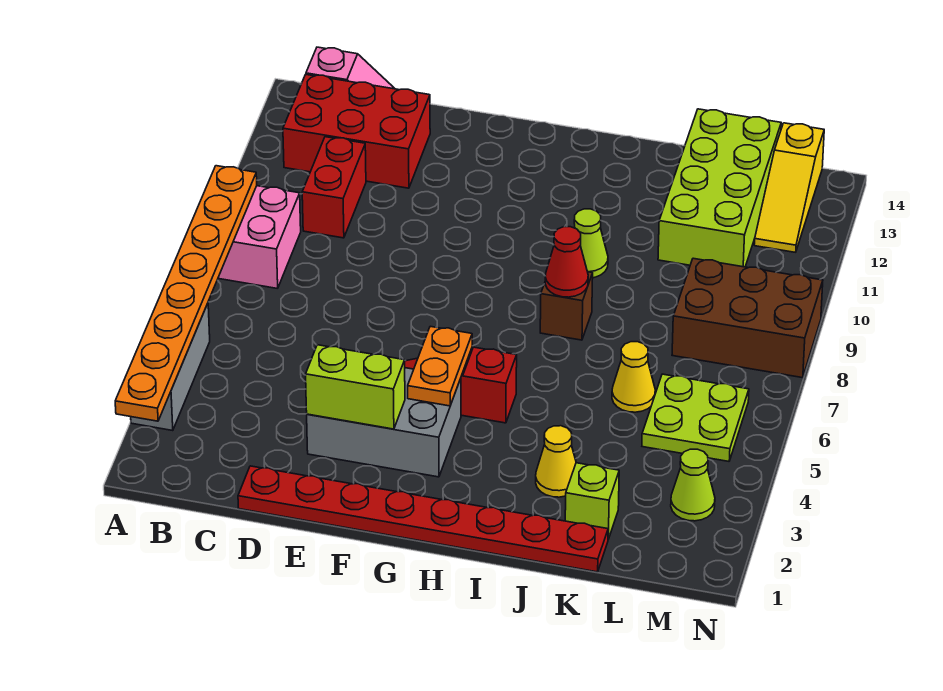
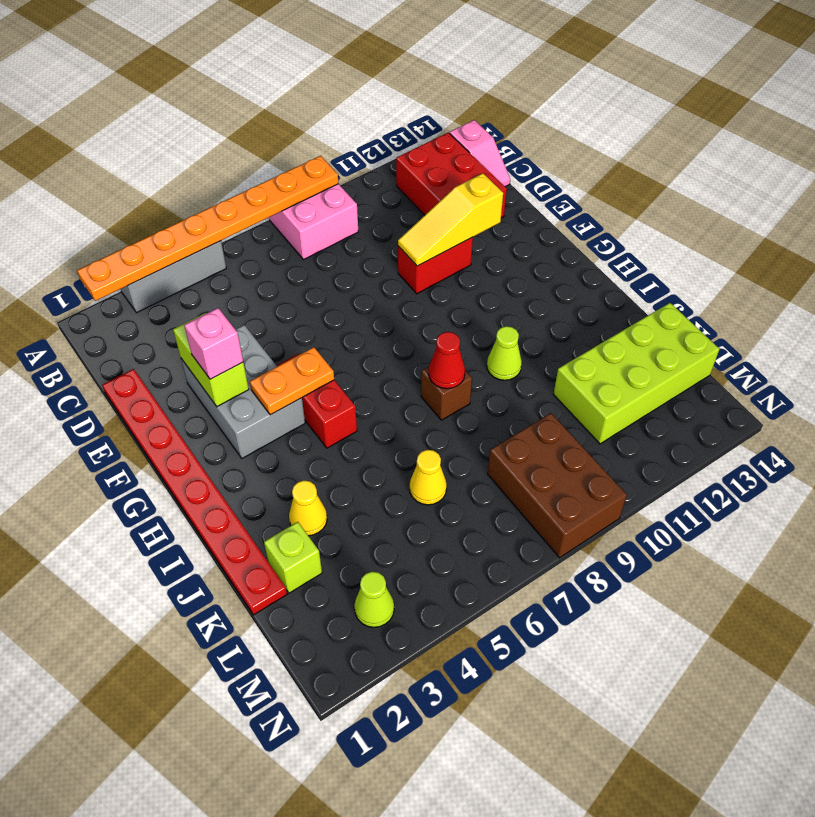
red 1x2 brick [302,137,366,238] -> red 1x2 brick moved to [398,237,473,294]
none -> pink 1x1 brick [184,308,243,379]
lime 2x2 plate [642,374,749,461] -> none
yellow 1x3 slope [754,123,824,252] -> yellow 1x3 slope moved to [398,173,503,266]

